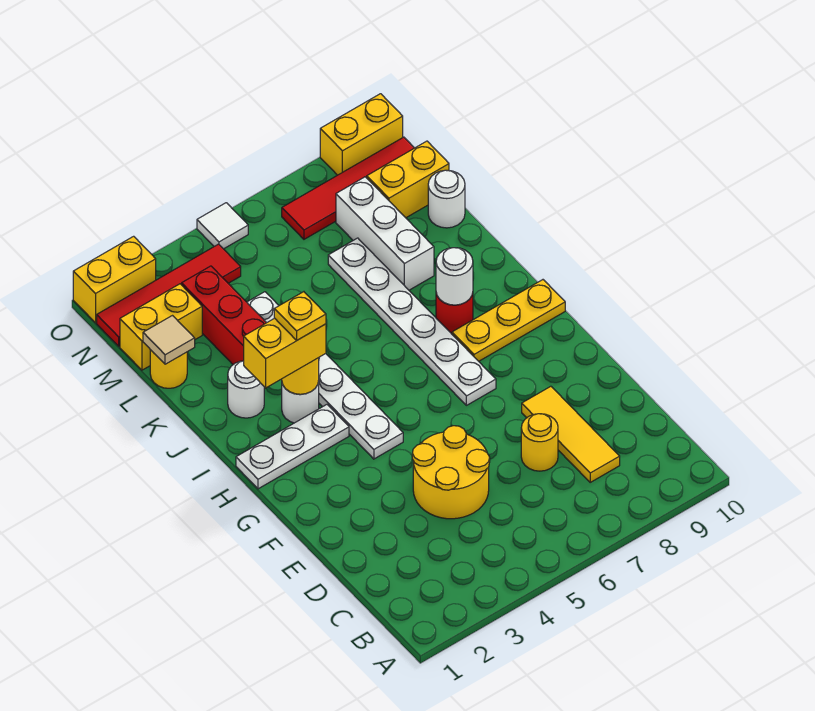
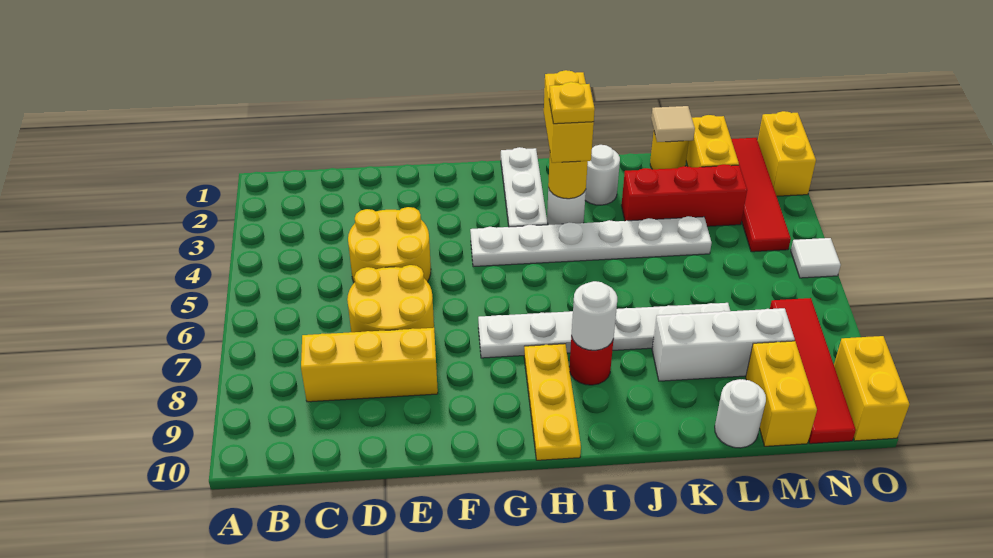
yellow 1x3 tile [522,386,620,482] -> yellow 1x3 brick [301,328,438,402]
yellow 1x1 round brick [521,414,558,471] -> yellow 2x2 round brick [347,265,434,332]

